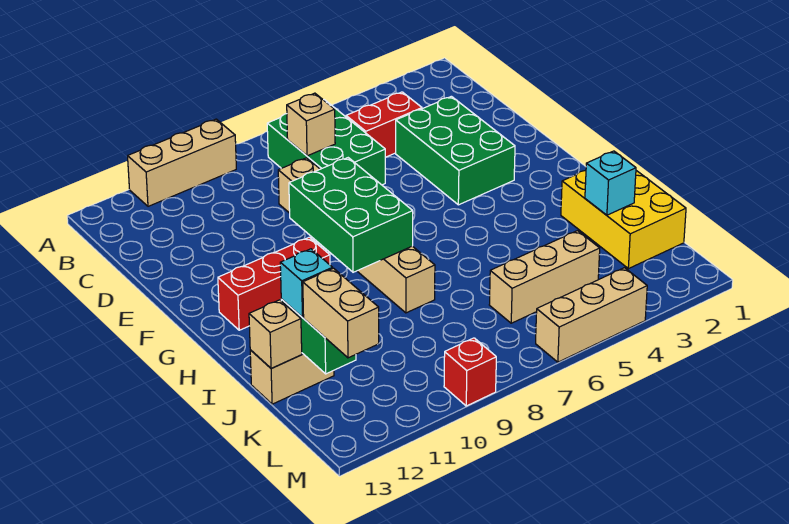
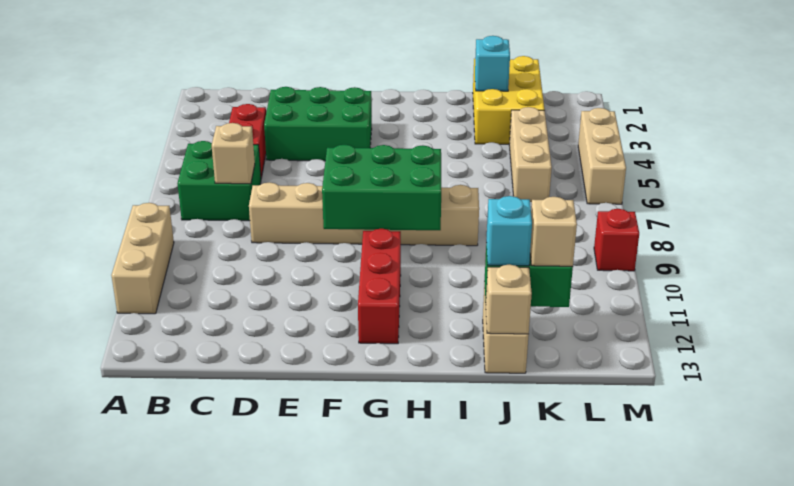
green 2x3 brick [267,100,386,185] -> green 2x2 brick [177,141,261,221]
yellow 2x3 brick [561,171,686,269] -> yellow 2x3 brick turned to [473,56,545,144]
tan 1x2 brick [303,268,379,358] -> tan 1x1 brick [530,197,577,266]

